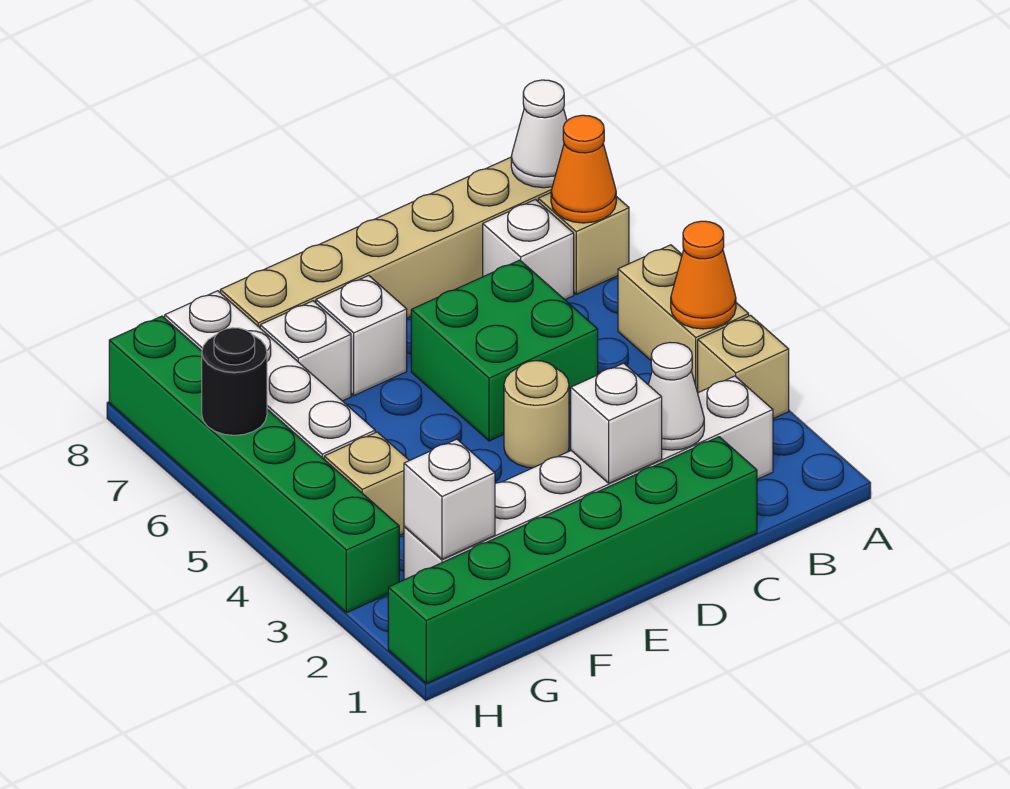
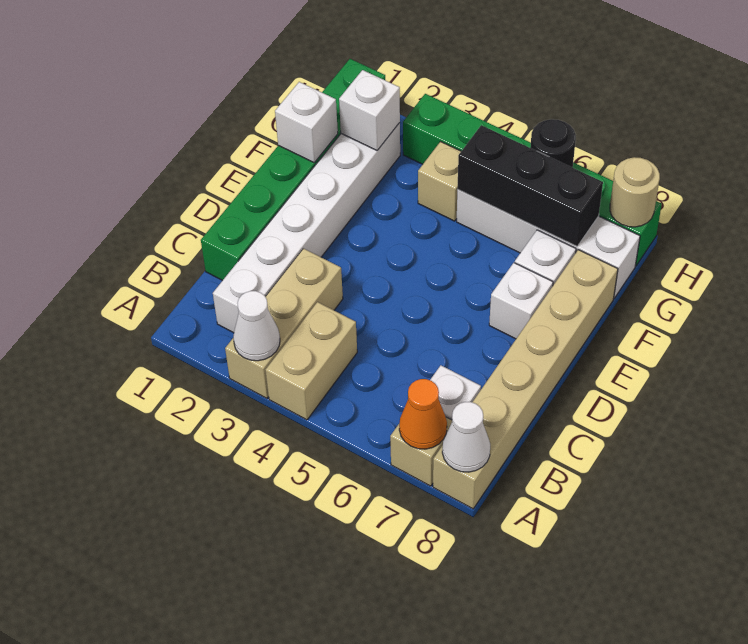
tan 1x1 brick [698,315,789,419] -> tan 1x3 brick [225,249,343,398]
tan 1x2 brick [618,245,749,392] -> tan 1x2 brick turned to [266,302,357,420]
orange 1x1 cone [671,221,736,329] -> none
white 1x1 cone [648,343,704,450] -> white 1x1 cone moved to [233,291,280,361]
green 2x2 brick [411,260,598,441] -> none
white 1x1 brick [571,363,662,483] -> white 1x1 brick moved to [275,82,338,163]
tan 1x1 round brick [504,361,569,468] -> tan 1x1 round brick moved to [610,157,660,227]
none -> black 1x3 brick [457,125,603,246]

